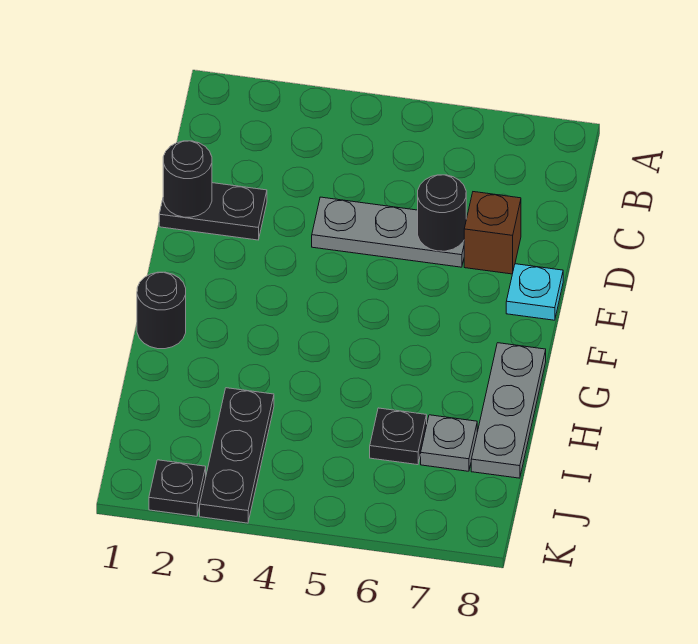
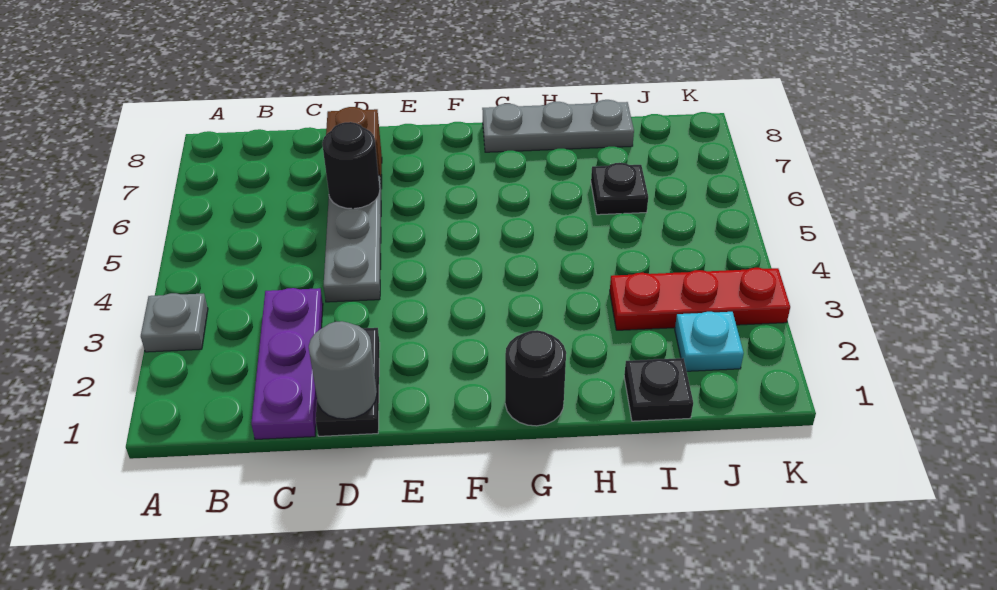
none -> purple 1x3 plate [251,288,323,440]
black 1x1 round brick [163,141,212,217] -> grey 1x1 round brick [309,321,377,419]
cyan 1x1 plate [506,264,563,320] -> cyan 1x1 plate moved to [675,312,744,371]
black 1x3 plate [200,388,274,523] -> red 1x3 plate [610,268,790,330]
grey 1x1 plate [421,415,477,471] -> grey 1x1 plate moved to [141,293,208,352]
black 1x1 plate [149,460,206,516] -> black 1x1 plate moved to [624,358,693,421]

